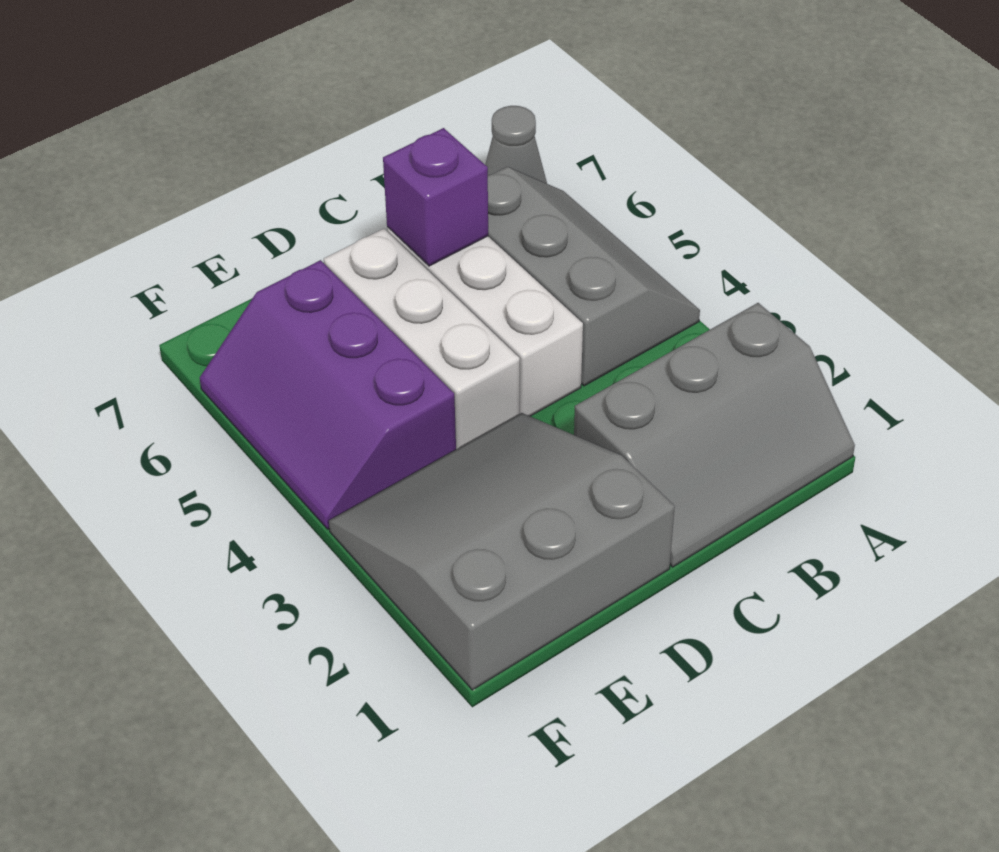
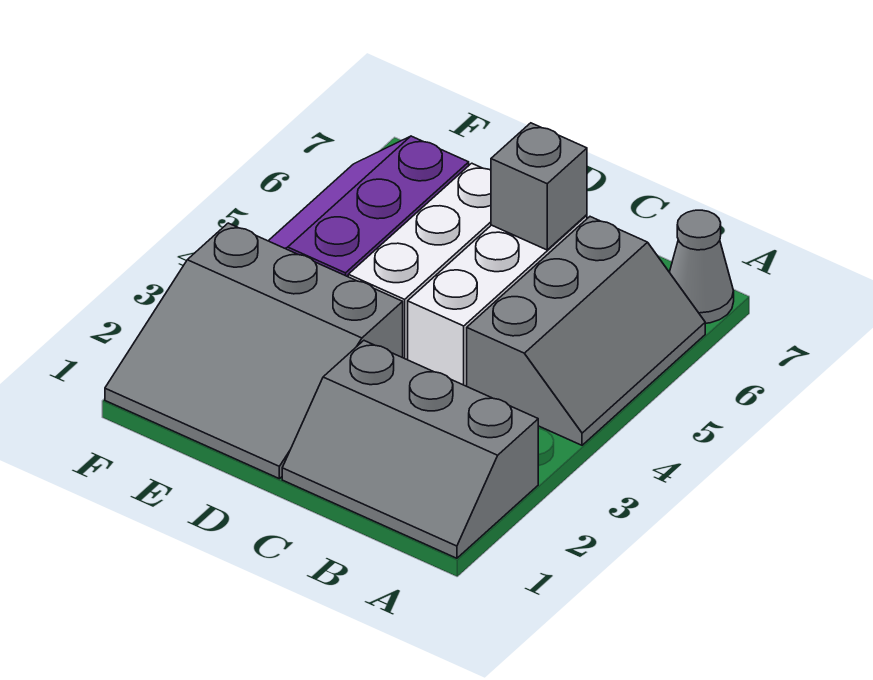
purple 1x1 brick [383,128,488,266] -> grey 1x1 brick [491,123,587,250]
grey 3x3 slope [329,413,675,690] -> grey 3x3 slope turned to [105,223,403,479]

